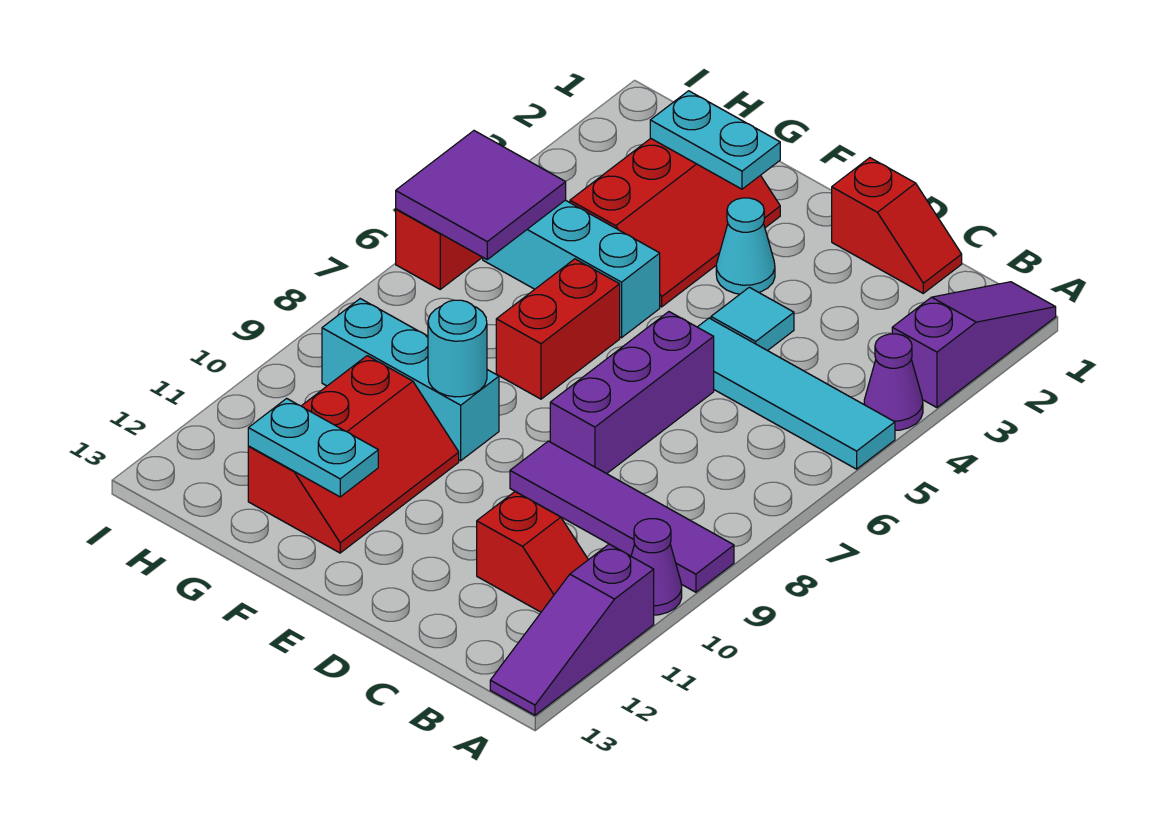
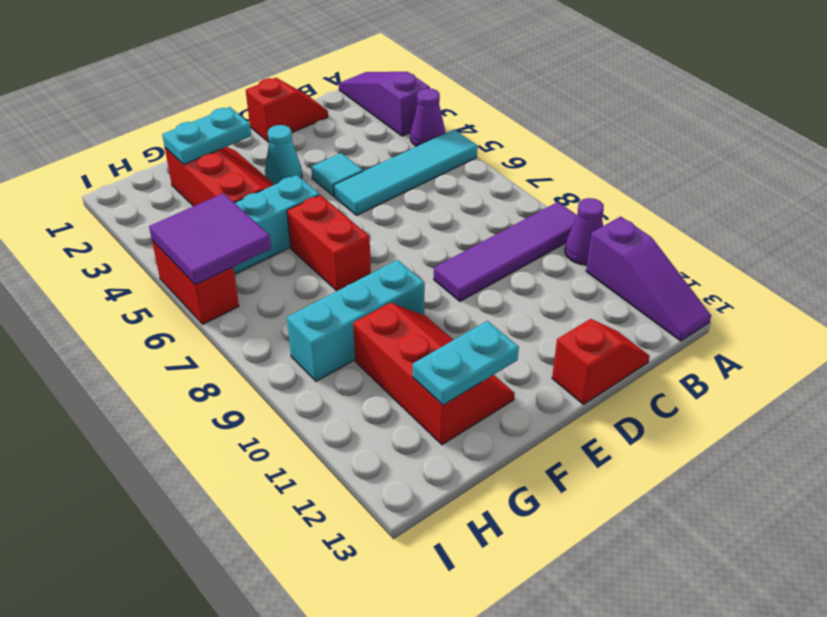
red 1x2 slope [477,492,588,612] -> red 1x2 slope moved to [552,319,649,404]
purple 1x3 brick [550,312,714,474] -> none
cyan 1x1 round brick [428,300,487,397] -> none

